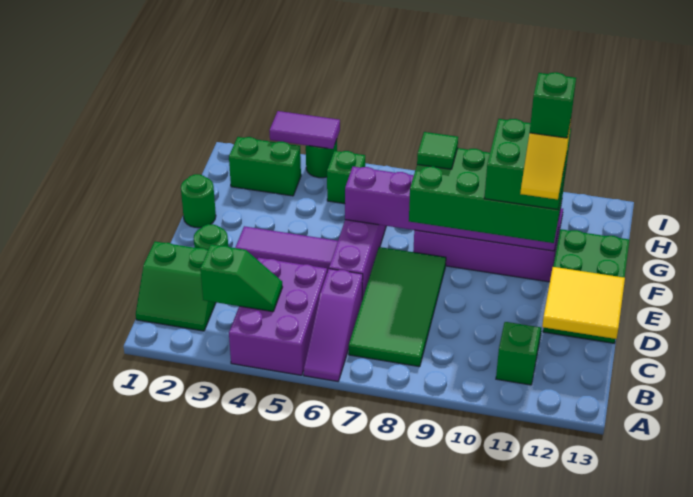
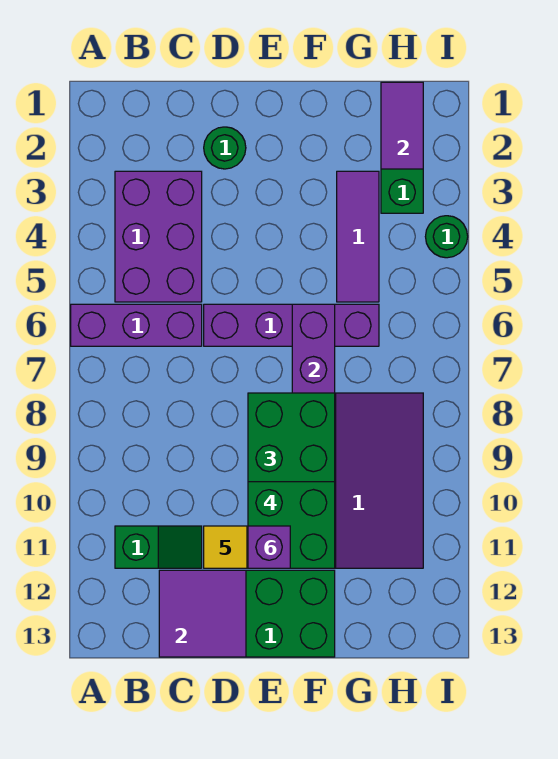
purple 2x3 brick [229,258,327,375] -> purple 2x3 brick turned to [115,171,202,302]
purple 1x3 slope [304,269,363,381] -> purple 1x3 brick [71,304,202,346]
green 2x2 slope [136,242,216,331] -> none
green 1x2 slope [200,244,282,312] -> none
green 2x4 tile [349,247,446,367] -> none
yellow 2x2 tile [542,267,625,339] -> purple 2x2 tile [159,570,246,657]
purple 1x3 tile [235,226,338,272] -> purple 1x3 tile moved to [337,171,379,302]
green 1x1 brick [530,72,576,138] -> purple 1x1 brick [248,526,290,568]
green 1x1 round brick [181,174,216,228] -> none
green 1x1 tile [417,132,458,169] -> none
green 1x1 brick [327,151,365,204] -> none
purple 1x2 tile [269,111,340,149] -> purple 1x2 tile moved to [381,82,423,169]

